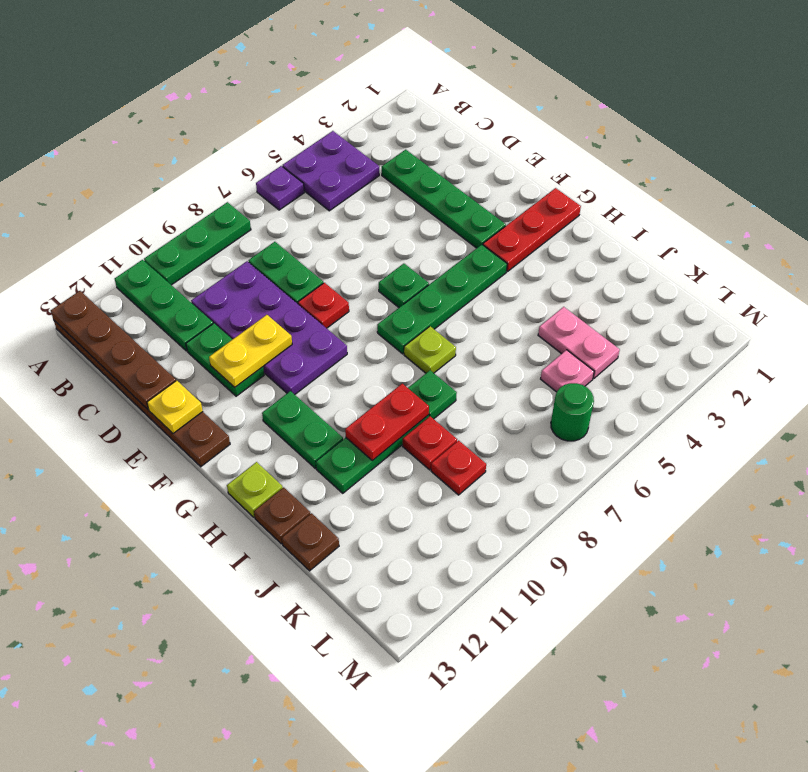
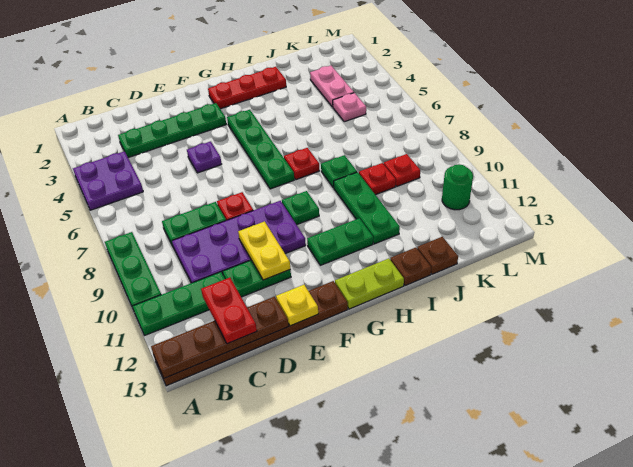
purple 1x1 plate [256,166,304,210] -> purple 1x1 plate moved to [187,141,222,173]
green 1x1 plate [379,264,429,307] -> green 1x1 plate moved to [282,191,319,225]
red 1x3 plate [483,188,581,272] -> red 1x3 plate turned to [208,67,286,109]
lime 1x1 plate [404,326,456,373] -> red 1x1 plate [284,148,319,180]
lime 1x1 plate [227,462,283,517] -> lime 1x2 plate [335,258,404,309]
red 1x2 plate [345,384,429,461] -> red 1x2 plate moved to [201,278,257,344]
pink 1x2 plate [538,307,620,379] -> pink 1x2 plate turned to [310,66,354,107]
green 1x1 round brick [551,383,594,441] -> green 1x1 round brick moved to [442,164,473,210]

